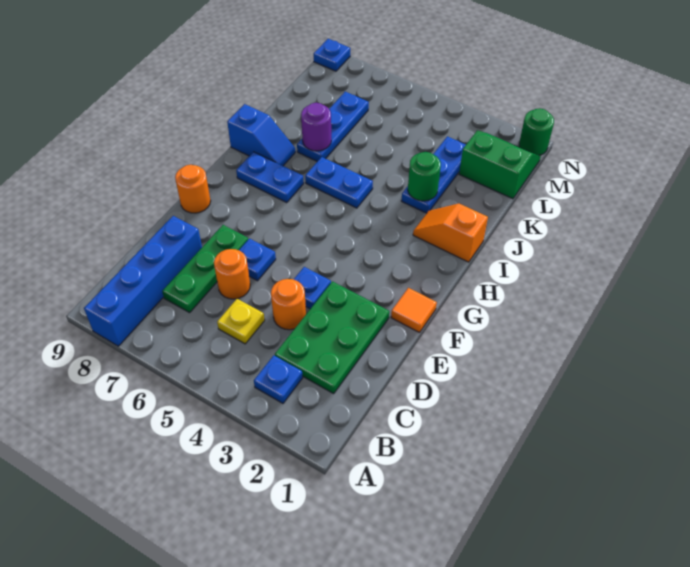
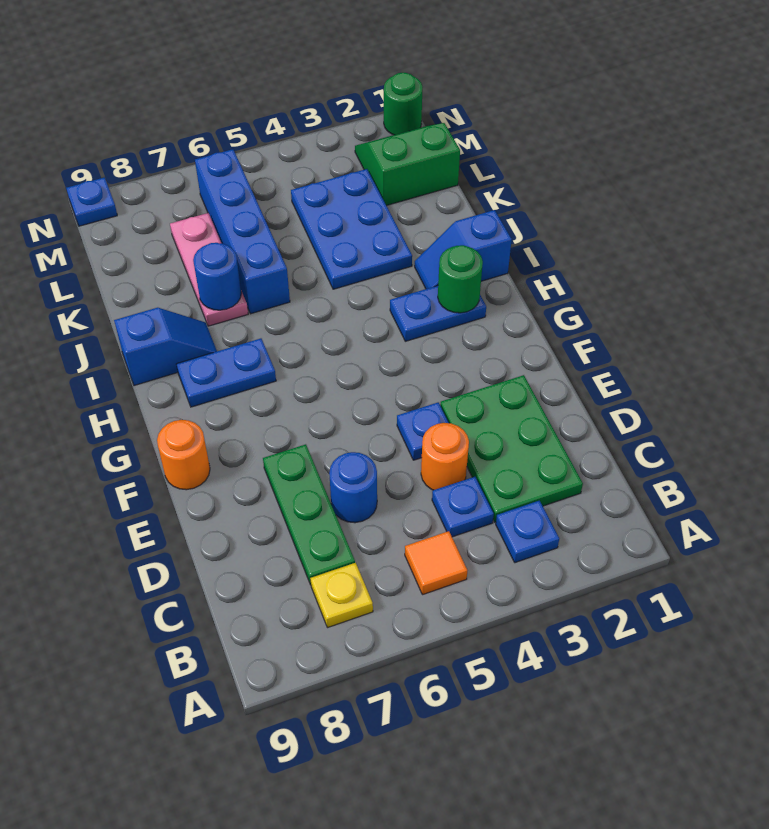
blue 1x4 brick [84,216,202,346] -> blue 1x4 brick moved to [195,149,290,314]
yellow 1x1 plate [217,299,265,344] -> yellow 1x1 plate moved to [310,563,373,628]
orange 1x1 round brick [214,249,250,299] -> blue 1x1 round brick [329,452,377,523]
blue 1x1 plate [239,239,276,281] -> blue 1x1 plate moved to [432,477,494,537]
orange 1x1 tile [391,288,437,333] -> orange 1x1 tile moved to [405,531,467,595]
orange 1x2 slope [413,204,488,262] -> blue 1x2 slope [415,210,512,289]
blue 1x2 plate [305,157,373,208] -> blue 1x2 plate moved to [390,286,486,341]
blue 1x3 plate [401,136,466,213] -> blue 2x3 plate [291,169,412,289]
green 1x1 round brick [408,152,441,201] -> green 1x1 round brick moved to [438,245,483,313]
blue 1x3 plate [297,92,369,161] -> pink 1x3 plate [170,213,248,326]
purple 1x1 round brick [301,103,331,151] -> blue 1x1 round brick [193,243,241,310]

